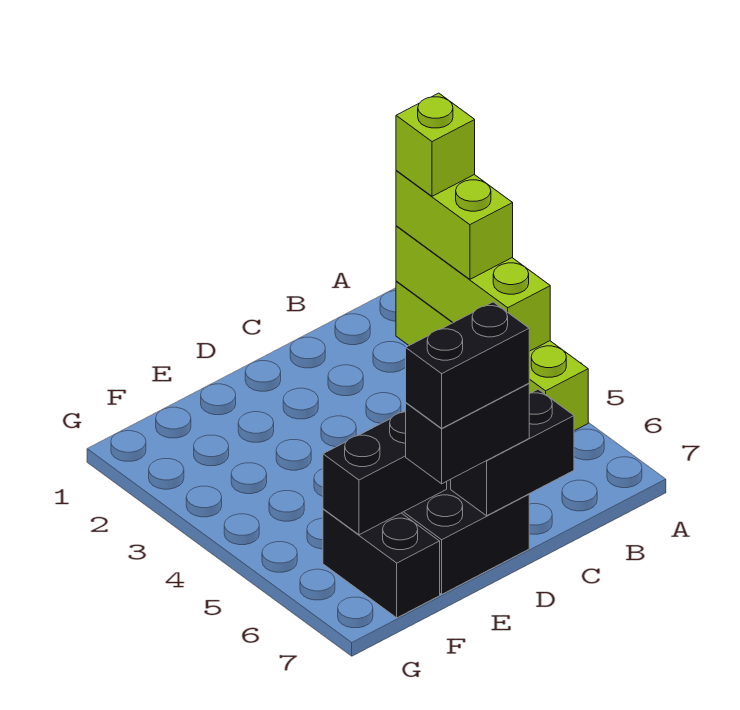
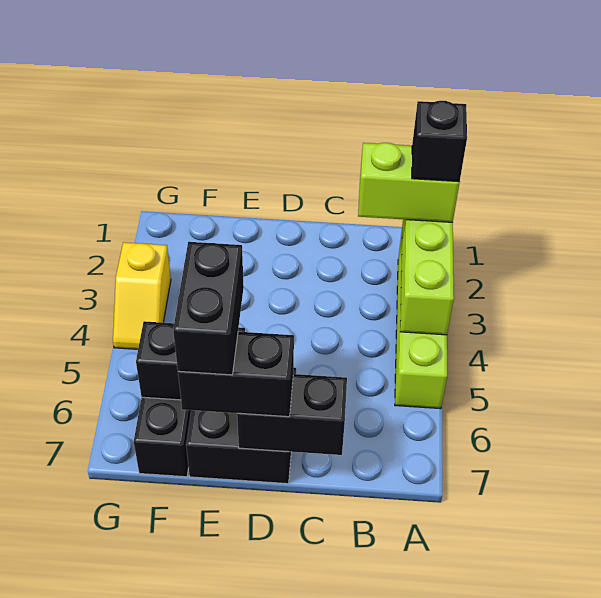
lime 1x2 brick [396,171,513,279] -> lime 1x2 brick turned to [358,143,460,222]
lime 1x1 brick [396,93,475,196] -> black 1x1 brick [412,101,467,182]
black 1x2 brick [406,302,529,428] -> black 1x2 brick turned to [173,242,244,375]
none -> yellow 1x2 slope [113,242,171,349]

